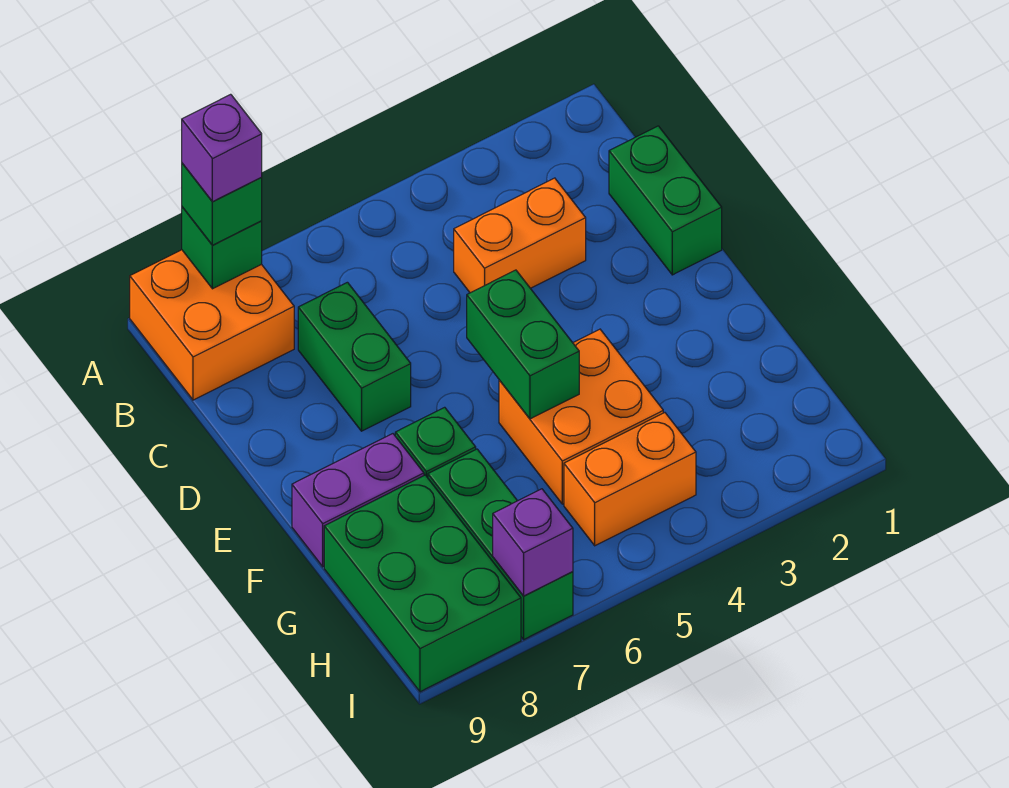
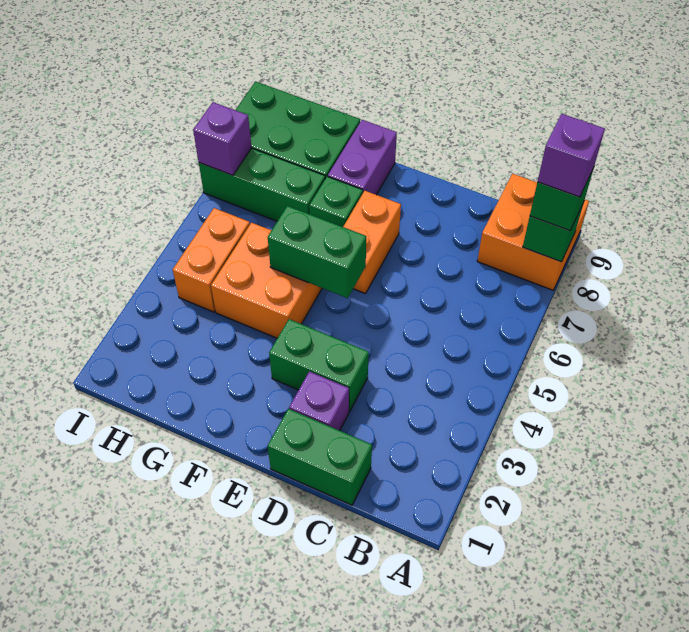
orange 1x2 brick [454,178,586,293] -> orange 1x2 brick moved to [343,191,401,294]
green 1x2 brick [298,282,411,431] -> green 1x2 brick moved to [269,319,369,412]
none -> purple 1x1 brick [289,371,349,431]

